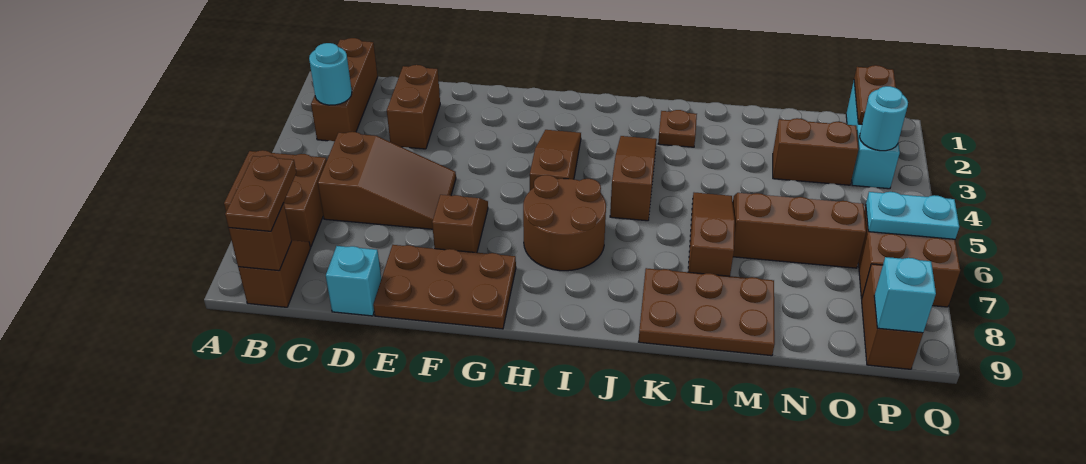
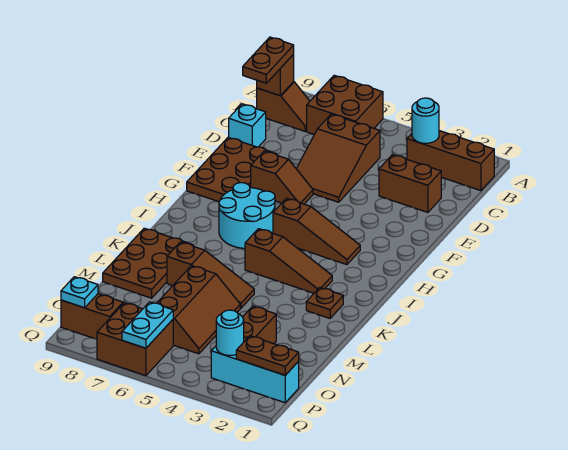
brown 1x2 plate [225,156,296,231] -> brown 1x2 plate turned to [243,37,294,83]
brown 2x2 round brick [523,175,606,271] -> cyan 2x2 round brick [219,183,275,248]
cyan 1x1 brick [874,257,936,333] -> cyan 1x1 plate [61,277,98,308]

